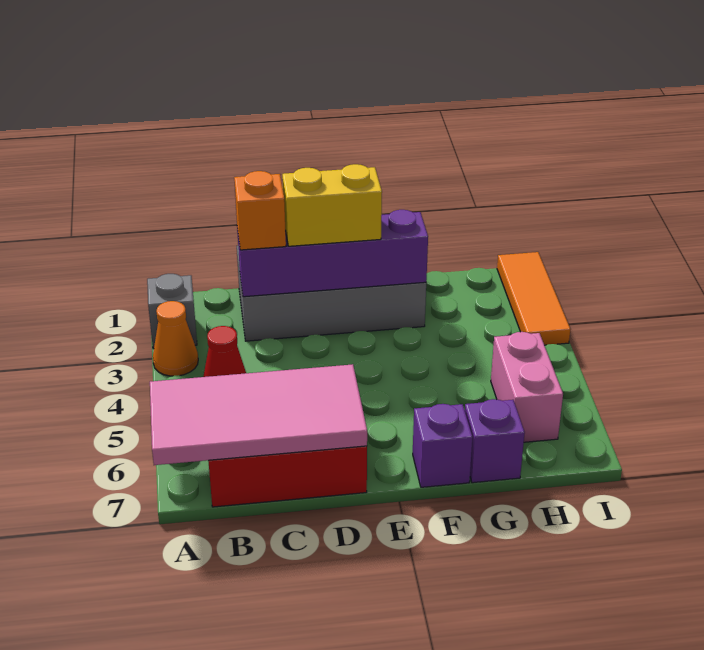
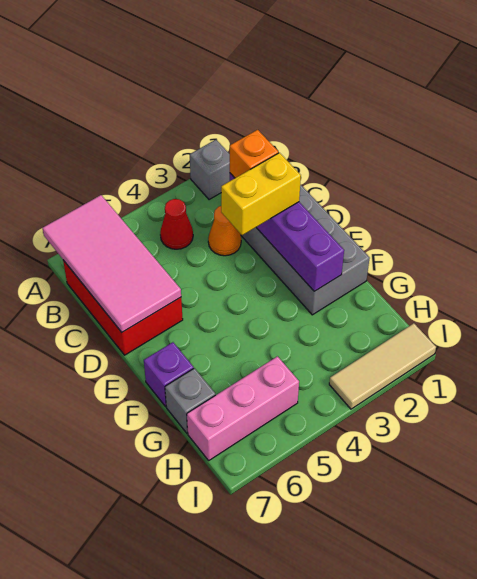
orange 1x1 cone [153,301,198,376] -> orange 1x1 cone moved to [208,206,241,256]
yellow 1x2 brick [282,164,382,246] -> yellow 1x2 brick turned to [221,153,301,235]
purple 1x1 brick [465,399,525,483] -> grey 1x1 brick [165,368,215,433]
pink 1x2 brick [491,332,563,442] -> pink 1x3 brick [187,356,299,460]
orange 1x3 tile [497,252,571,345] -> tan 1x3 tile [329,323,436,409]

